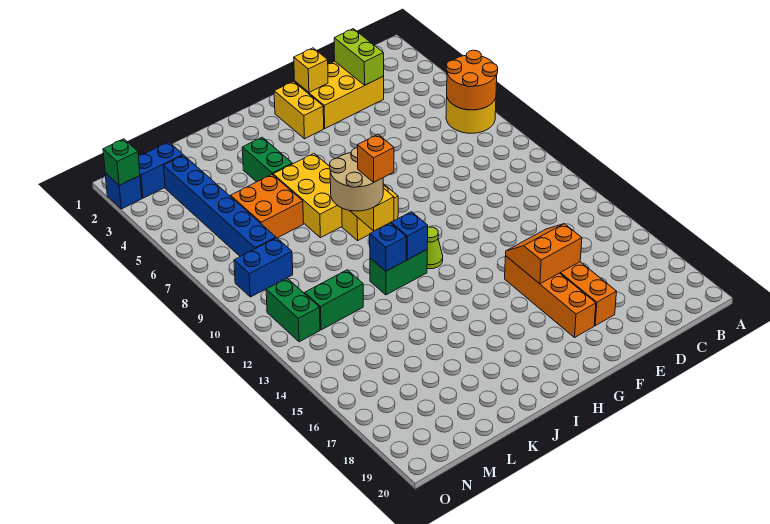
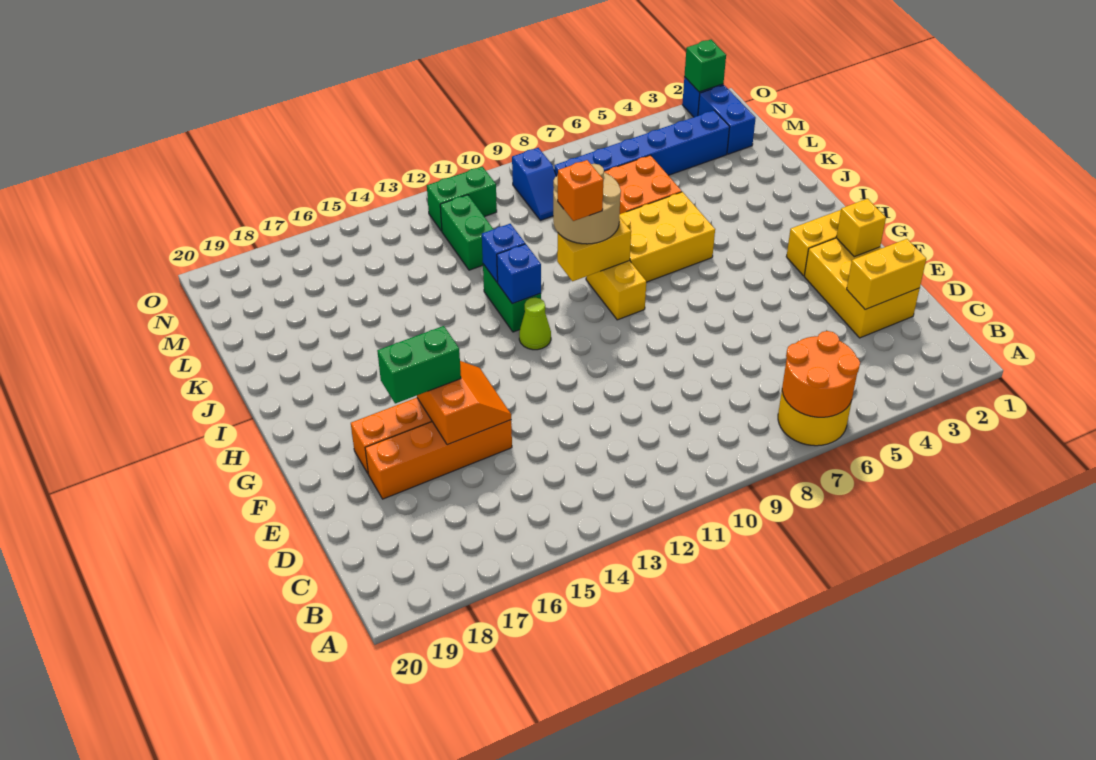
lime 1x2 brick [334,29,384,85] -> yellow 1x2 brick [847,239,926,309]
green 1x2 brick [242,137,292,182] -> green 1x2 brick moved to [377,326,461,404]
blue 1x2 brick [234,238,293,297] -> blue 1x2 slope [512,148,556,220]

